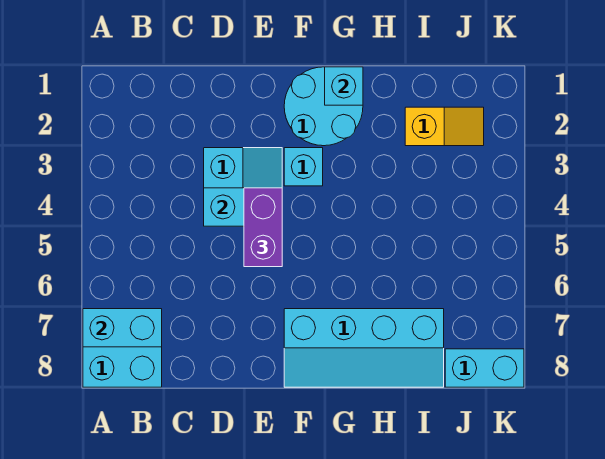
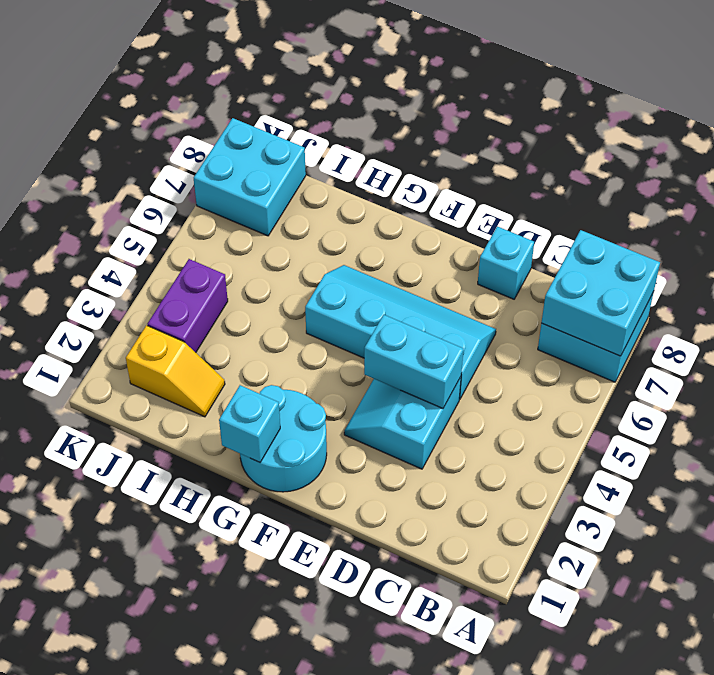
cyan 1x2 brick [83,309,162,347] -> cyan 2x2 brick [542,230,660,356]
purple 1x2 brick [244,188,282,267] -> purple 1x2 brick moved to [148,259,228,352]
cyan 1x1 brick [284,148,323,186] -> cyan 1x1 brick moved to [478,226,534,299]
cyan 2x4 slope [284,309,444,387] -> cyan 2x4 slope moved to [305,265,496,399]
yellow 1x2 slope [405,107,484,146] -> yellow 1x2 slope turned to [126,325,225,417]
cyan 1x2 brick [445,349,524,387] -> cyan 2x2 brick [194,118,306,236]

